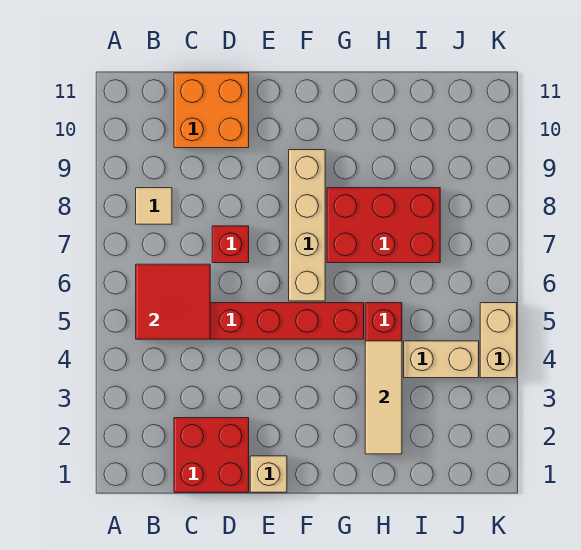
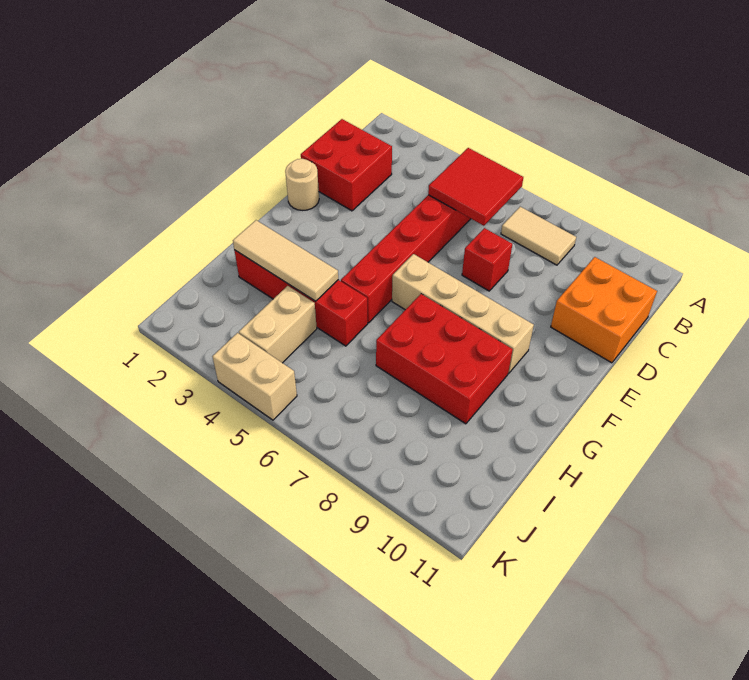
tan 1x1 tile [136,188,172,224] -> tan 1x2 tile [501,207,576,265]
tan 1x1 brick [250,456,287,492] -> tan 1x1 round brick [285,159,319,210]
red 2x3 brick [327,188,440,263] -> red 2x3 brick turned to [376,294,513,424]

